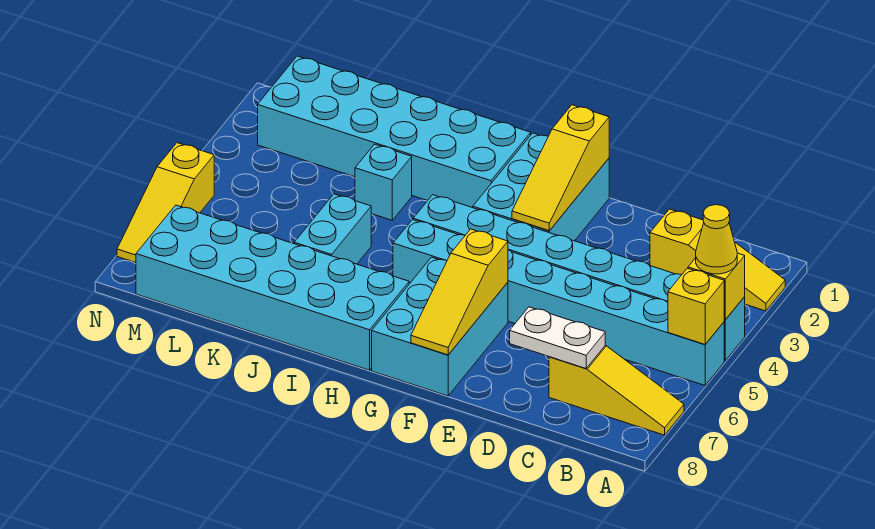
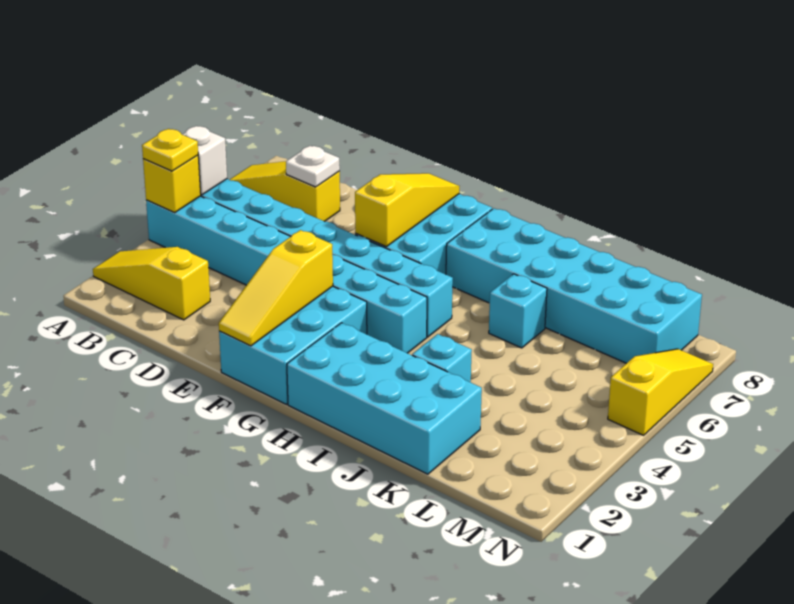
yellow 1x1 cone [696,205,737,274] -> yellow 1x1 plate [142,129,198,171]
yellow 1x1 brick [668,268,724,345] -> white 1x1 brick [182,126,227,195]
white 1x2 plate [510,307,605,368] -> white 1x1 plate [286,146,340,187]
yellow 1x3 slope [512,105,609,231] -> yellow 1x3 slope turned to [219,230,333,346]
cyan 2x6 brick [258,56,531,208] -> cyan 2x4 brick [287,323,482,474]
cyan 1x2 brick [294,194,371,264] -> cyan 1x1 brick [489,274,547,348]

